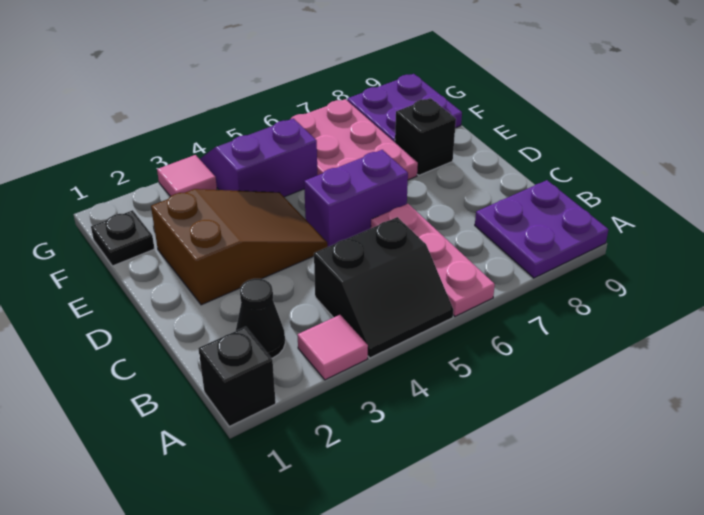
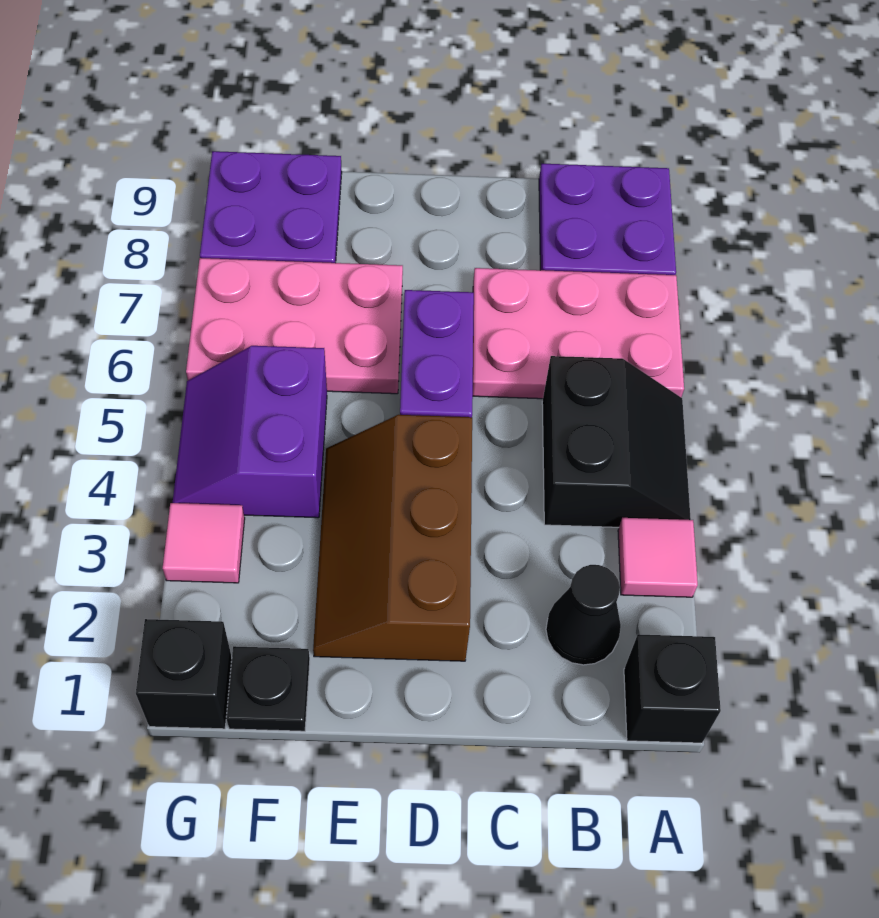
pink 1x3 plate [371,204,495,316] -> pink 2x3 plate [473,268,684,399]
brown 2x3 slope [151,189,328,305] -> brown 2x3 slope turned to [313,415,472,661]
black 1x1 brick [395,98,456,175] -> black 1x1 brick moved to [136,619,232,729]

